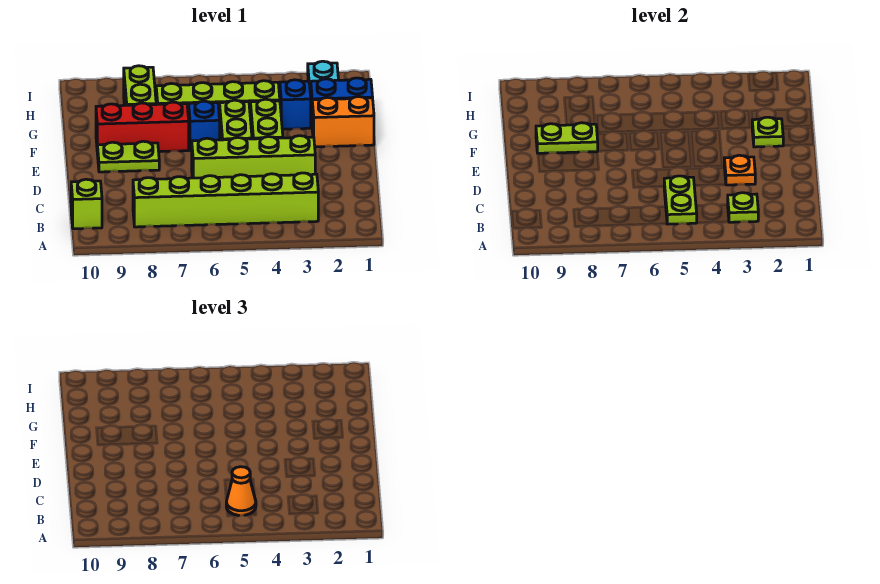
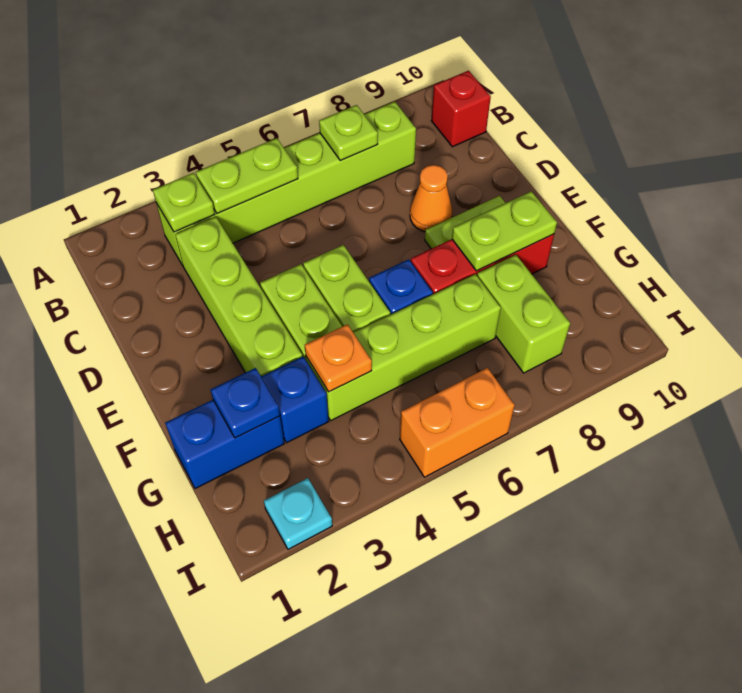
lime 1x2 plate [664,176,697,224] -> lime 1x2 plate turned to [196,138,298,213]
orange 1x1 cone [226,467,256,516] -> orange 1x1 cone moved to [410,165,452,232]
lime 1x1 brick [71,179,102,229] -> red 1x1 brick [431,71,491,147]
lime 1x4 brick [192,136,315,178] -> lime 1x4 brick turned to [175,217,302,376]
orange 1x1 plate [724,155,755,185] -> orange 1x1 plate moved to [305,324,372,392]
orange 1x2 brick [312,97,374,147] -> orange 1x2 brick moved to [400,368,515,477]
lime 1x1 plate [752,117,784,147] -> lime 1x1 plate moved to [319,105,378,161]
none -> blue 1x1 plate [211,368,280,438]

